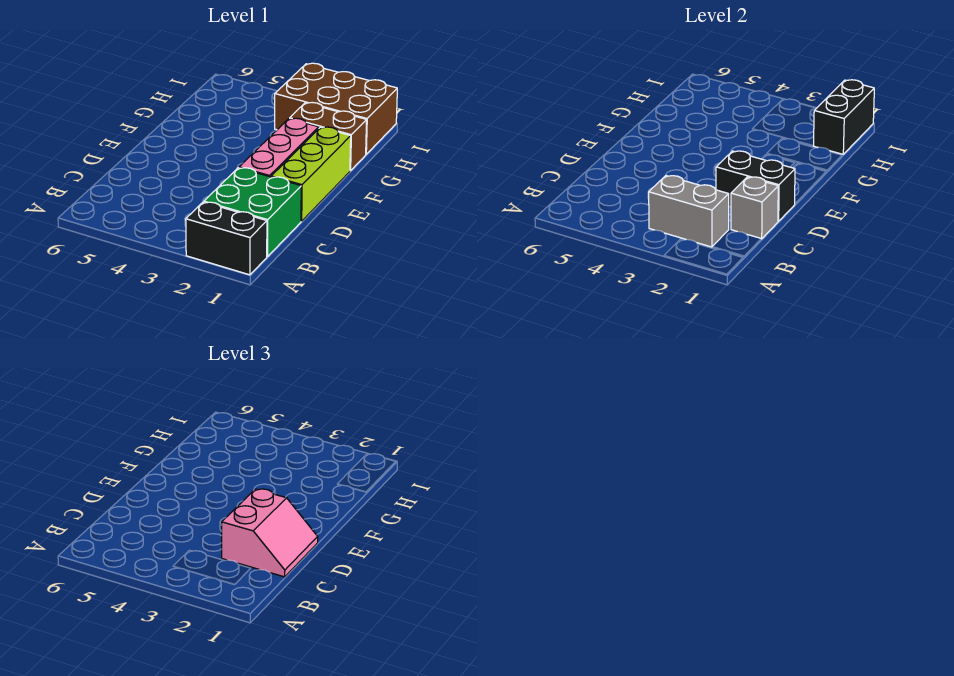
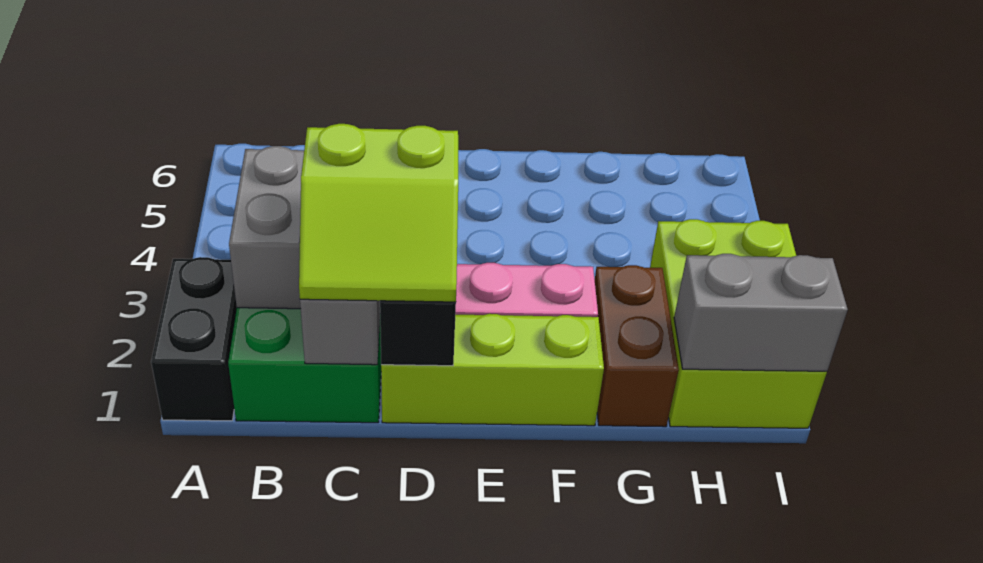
pink 2x2 slope [222,489,318,577] -> lime 2x2 slope [299,124,458,302]
brown 2x3 brick [275,63,397,154] -> lime 2x3 brick [650,219,827,428]
black 1x2 brick [813,80,874,154] -> grey 1x2 brick [674,254,848,371]

